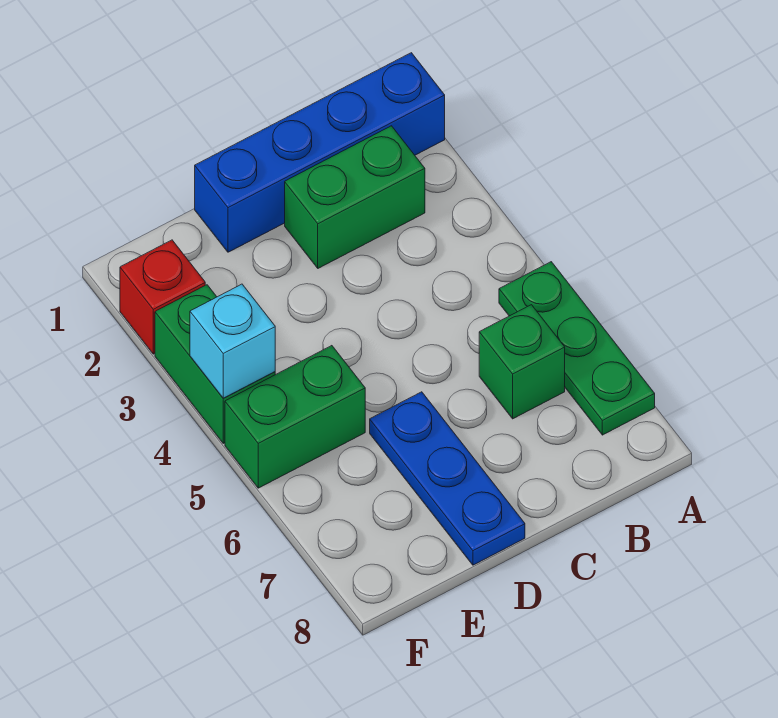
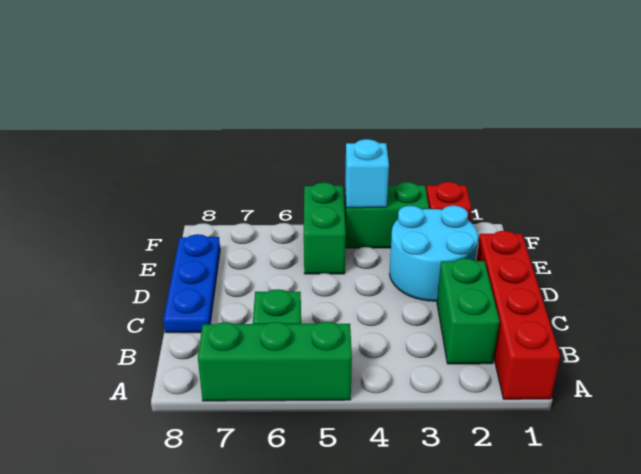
blue 1x4 brick [195,53,445,252] -> red 1x4 brick [477,231,560,399]
green 1x3 plate [499,262,655,435] -> green 1x3 brick [198,322,352,401]
none -> cyan 2x2 round brick [390,206,478,301]
blue 1x3 plate [370,392,525,565] -> blue 1x3 plate turned to [163,234,220,333]

